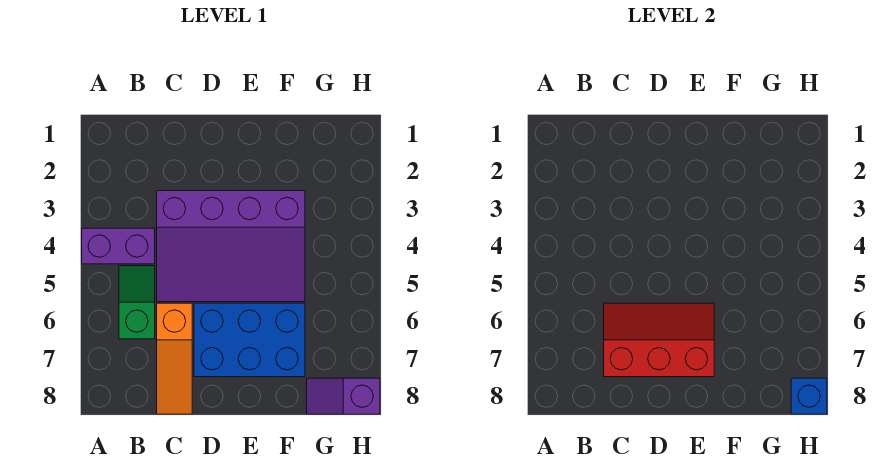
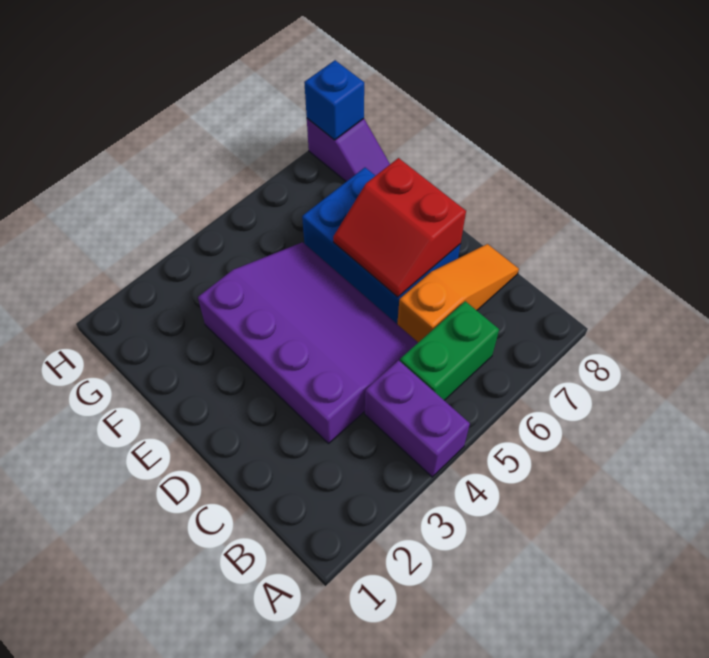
green 1x2 slope [119,266,155,339] -> green 1x2 brick [400,301,499,400]
red 2x3 slope [604,303,714,377] -> red 2x2 slope [333,158,466,297]

